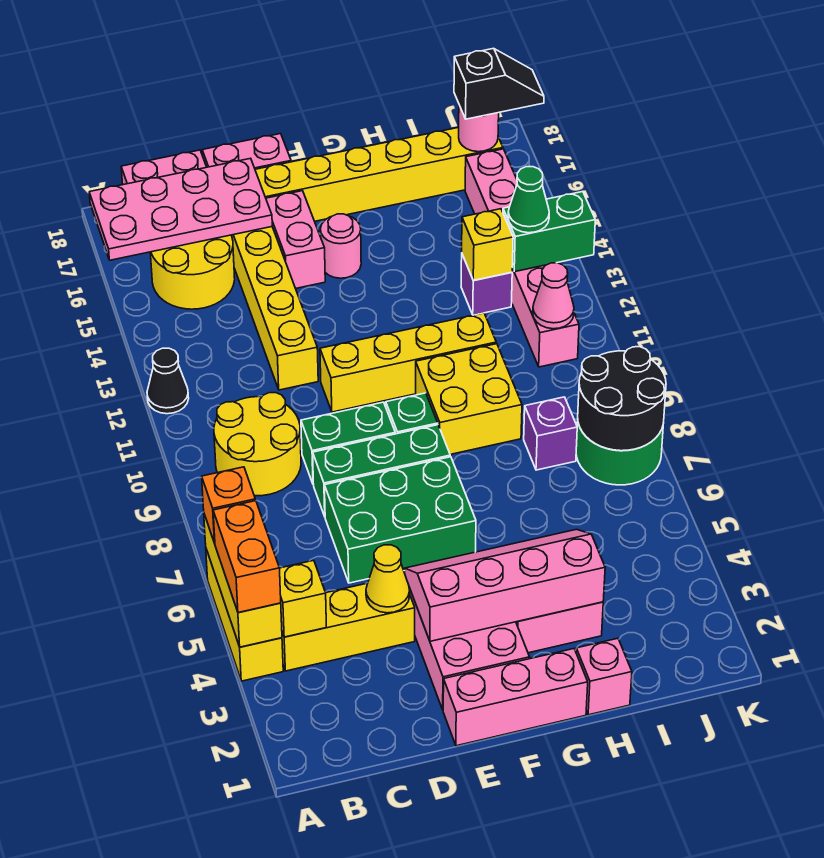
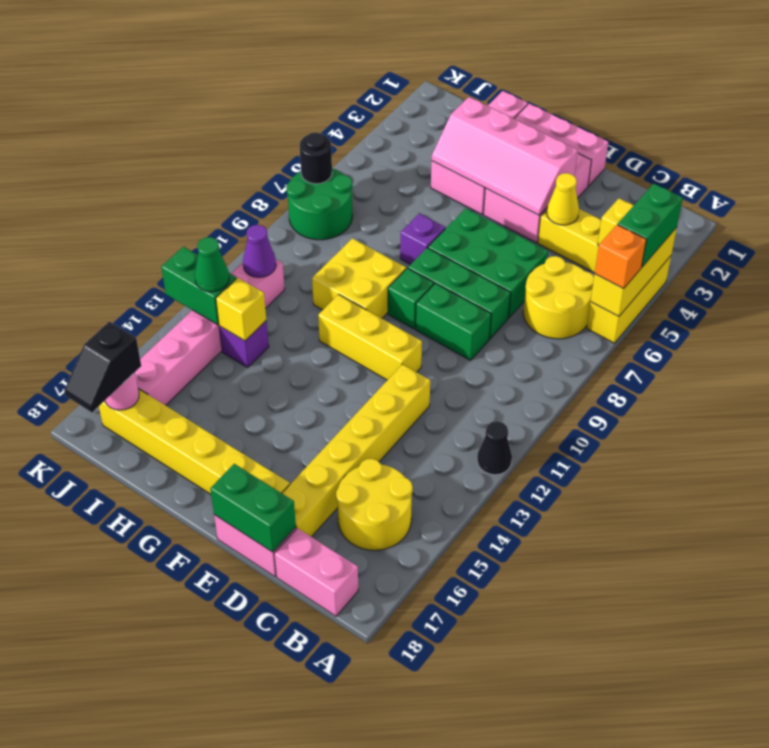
orange 1x2 brick [213,501,281,613] -> green 1x2 brick [618,184,683,267]
pink 2x4 plate [89,158,272,260] -> none
yellow 2x2 round brick [214,393,301,496] -> yellow 2x2 round brick moved to [523,256,594,339]
none -> green 1x2 brick [210,464,296,552]
yellow 1x4 brick [320,313,496,412] -> yellow 1x3 brick [318,294,422,380]
pink 1x2 brick [266,191,325,289] -> none
pink 1x1 round brick [320,214,361,278] -> none
purple 1x1 brick [524,397,577,470] -> purple 1x1 brick moved to [400,213,445,265]
black 2x2 round brick [578,347,666,451] -> black 1x1 round brick [300,132,332,184]
pink 1x1 cone [533,263,574,329] -> purple 1x1 cone [243,225,276,277]
black 1x2 slope [454,48,544,119] -> black 1x2 slope turned to [64,322,141,412]

